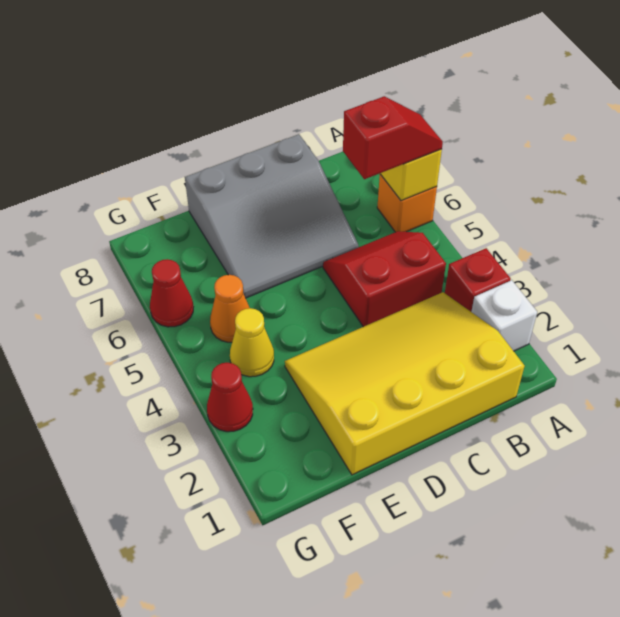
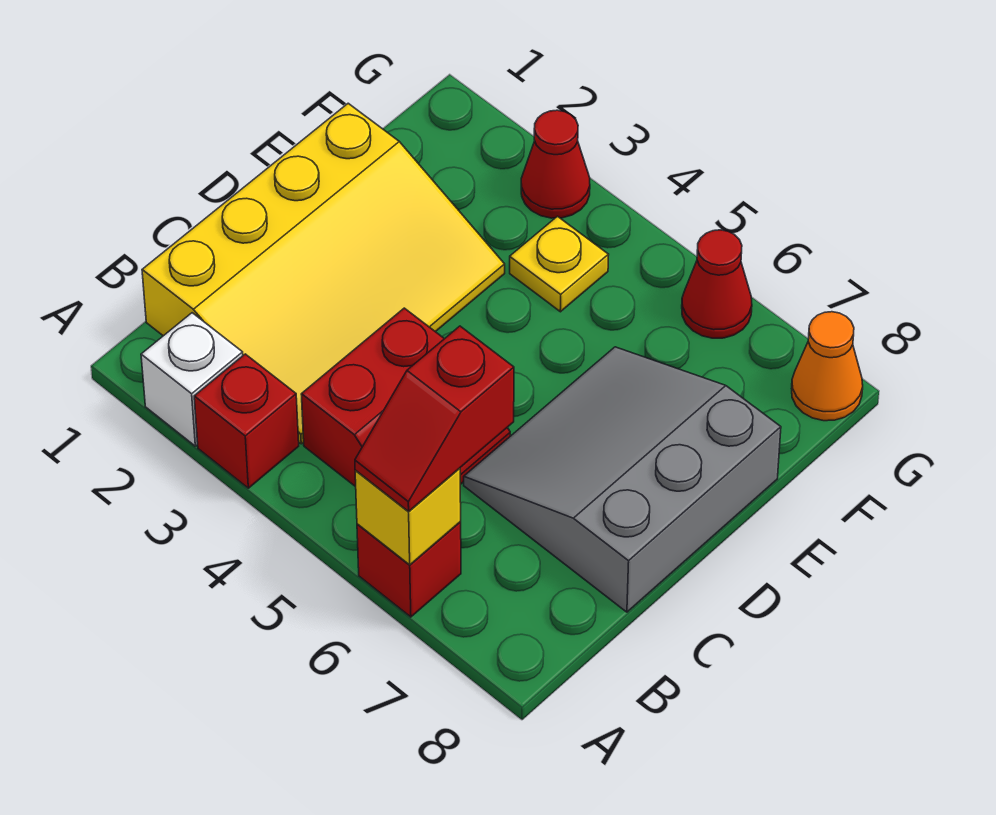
orange 1x1 brick [377,174,437,232] -> red 1x1 brick [357,522,461,617]
yellow 1x1 cone [230,308,274,377] -> yellow 1x1 plate [510,216,609,312]
orange 1x1 cone [210,275,250,342] -> orange 1x1 cone moved to [792,312,863,421]

